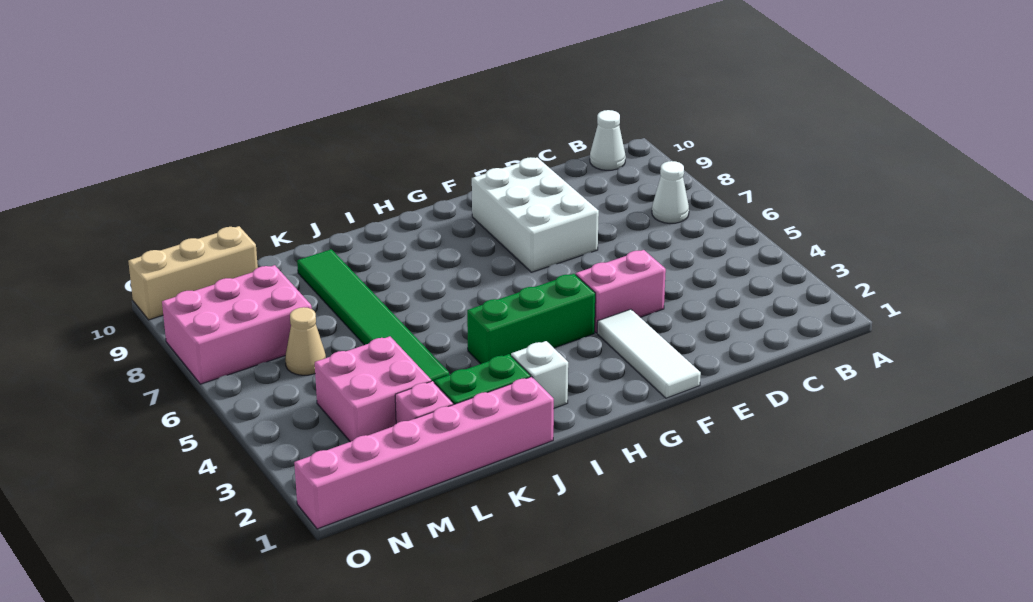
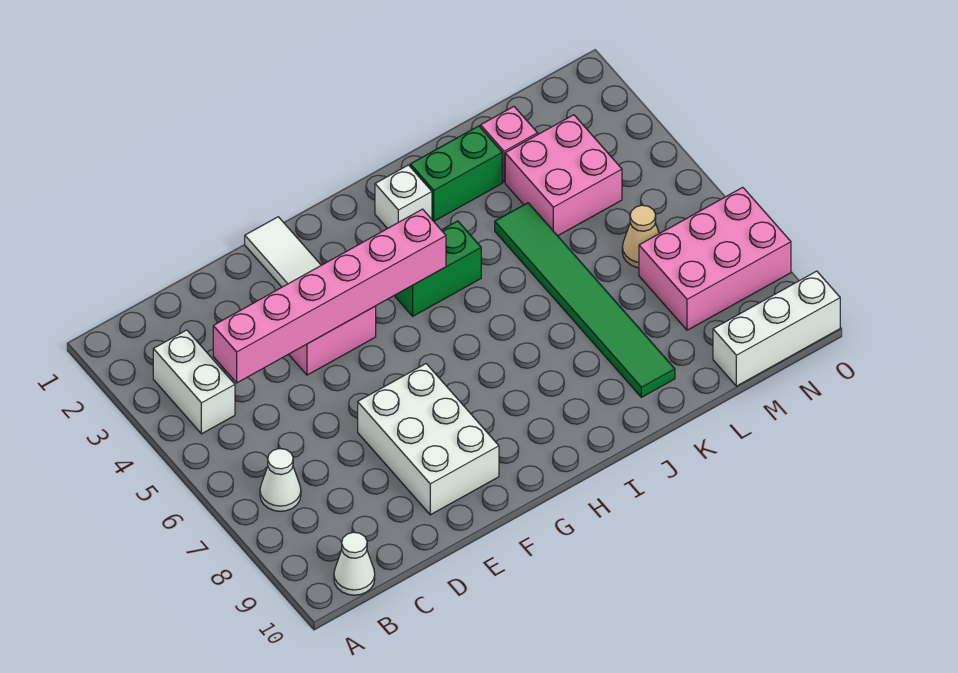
none -> white 1x2 brick [153,330,235,434]
green 1x3 brick [467,274,595,364] -> green 1x2 brick [394,221,481,316]
pink 1x6 brick [294,377,554,529] -> pink 1x6 brick moved to [213,209,446,383]
tan 1x3 brick [128,226,258,320] -> white 1x3 brick [713,271,840,386]

